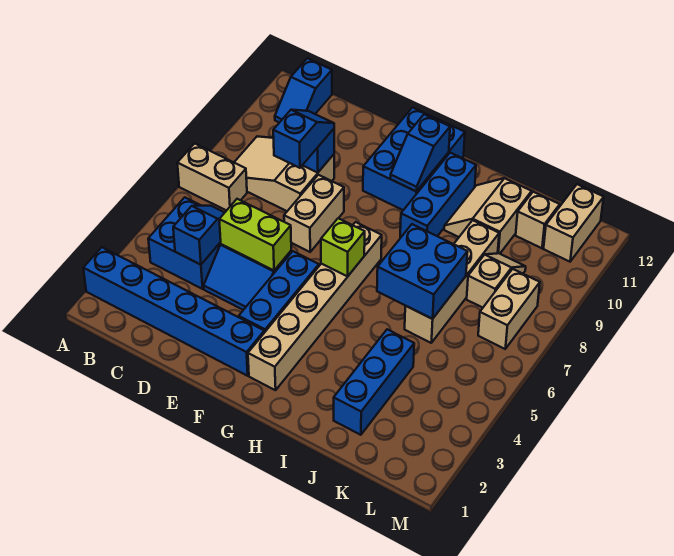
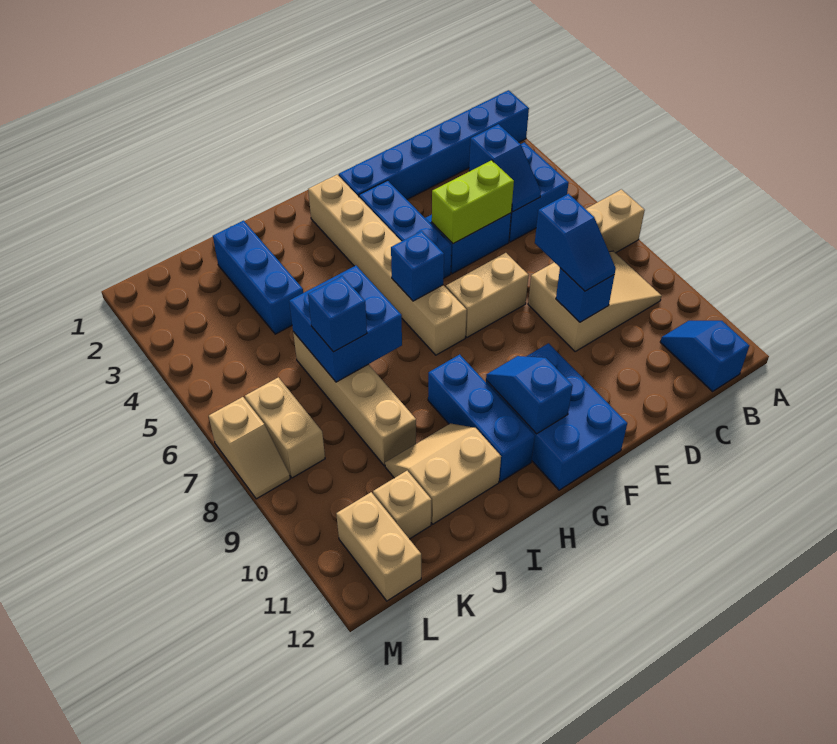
tan 1x2 brick [284,175,344,252] -> tan 1x2 brick turned to [446,253,529,337]
lime 1x1 brick [321,218,365,276] -> blue 1x1 brick [391,231,444,301]
tan 2x2 slope [444,178,532,254] -> tan 2x2 slope turned to [385,423,501,524]
none -> blue 1x1 brick [308,276,367,352]
tan 1x2 slope [467,253,526,308] -> tan 1x2 slope moved to [209,397,290,499]

